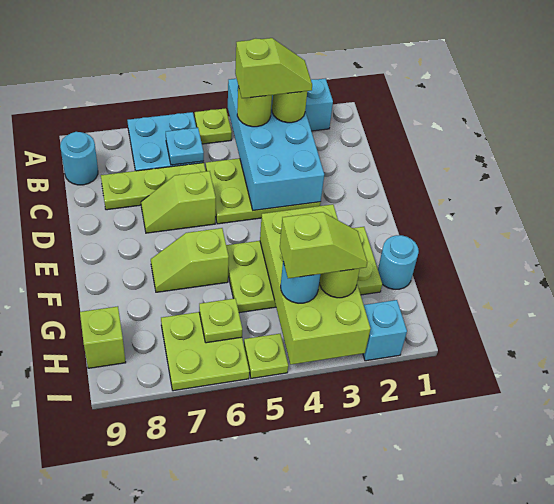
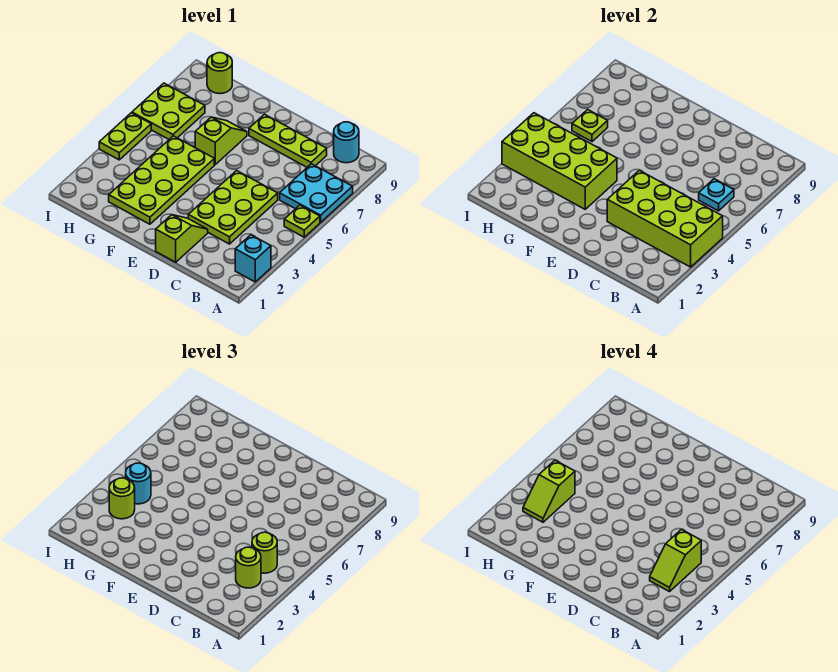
cyan 2x4 brick [228,79,324,210] -> lime 2x4 brick [607,170,723,267]
lime 1x3 plate [101,163,206,210] -> lime 1x3 plate turned to [249,114,327,167]
lime 1x2 slope [141,171,216,233] -> lime 1x2 slope moved to [156,215,208,262]
cyan 1x1 round brick [378,235,419,289] -> none
lime 1x1 brick [80,306,126,368] -> lime 1x1 round brick [207,53,232,94]
cyan 1x1 brick [363,300,407,361] -> none
lime 1x1 plate [244,334,288,378] -> lime 1x2 plate [99,113,151,160]

